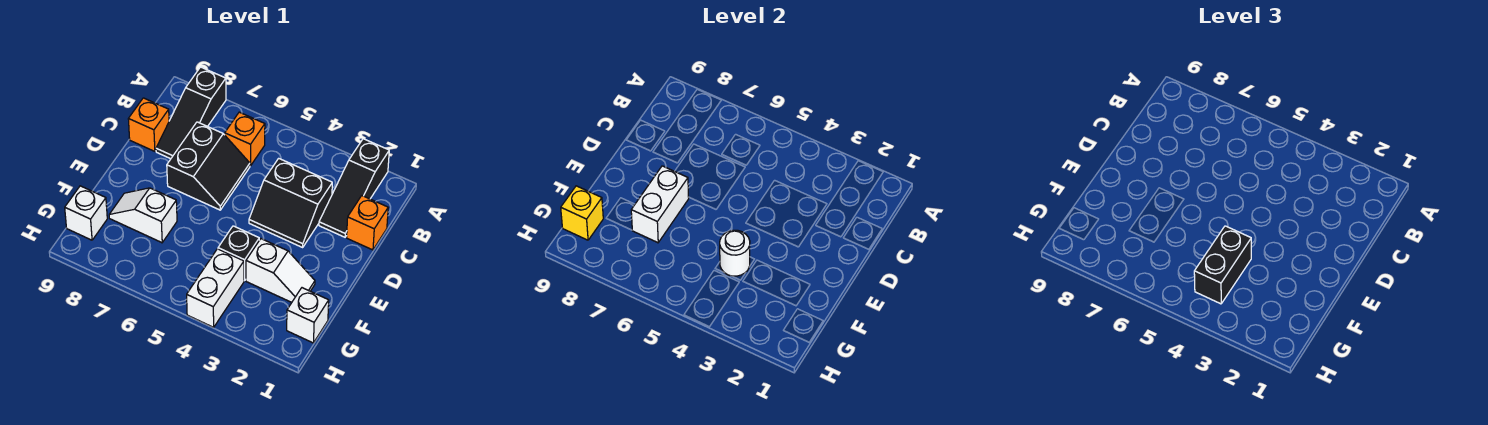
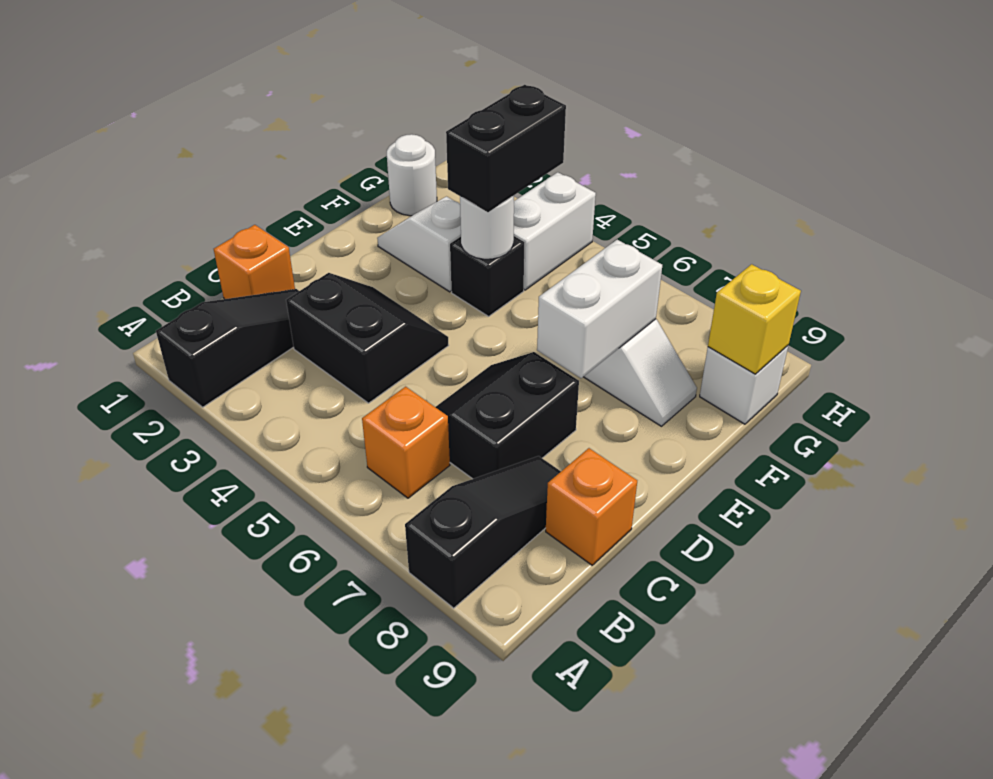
white 1x1 brick [287,288,329,343] -> white 1x1 round brick [387,134,437,216]

